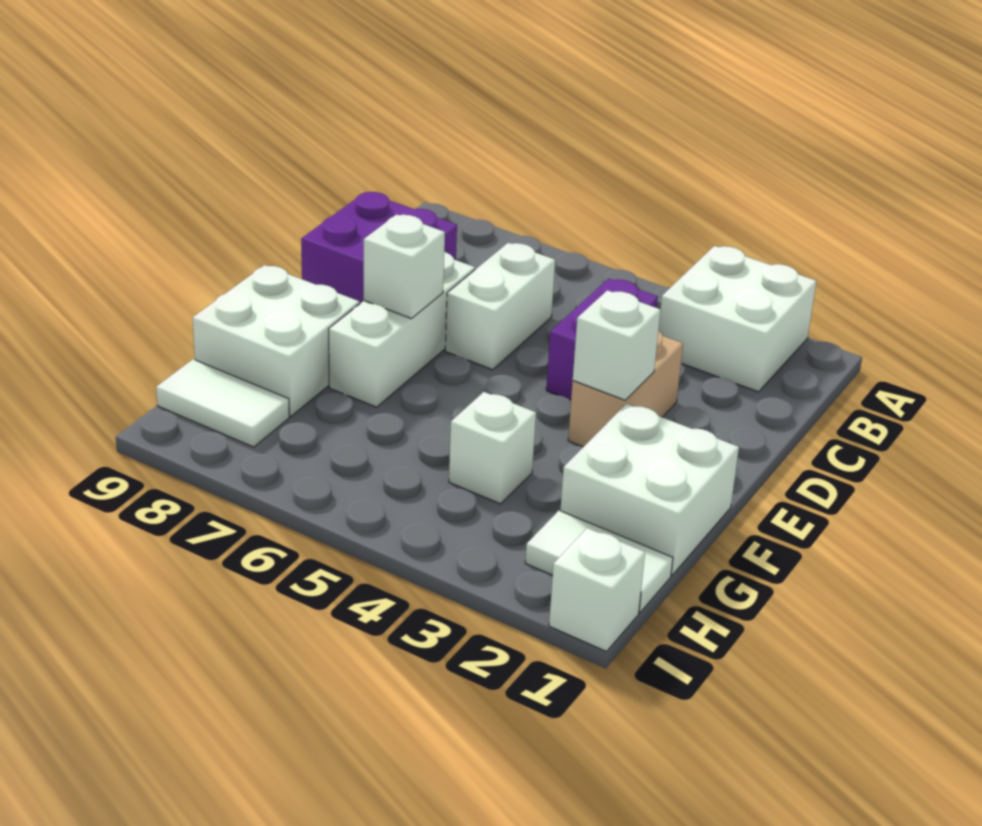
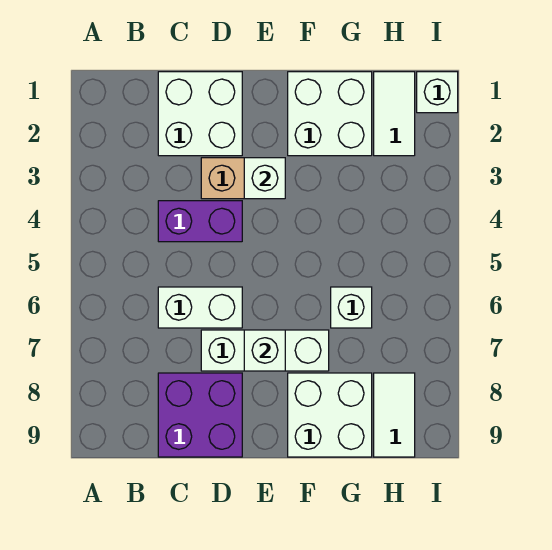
white 2x2 brick [658,246,816,392] -> white 2x2 brick moved to [158,72,242,156]
white 1x1 brick [449,392,536,504] -> white 1x1 brick moved to [331,287,372,328]

